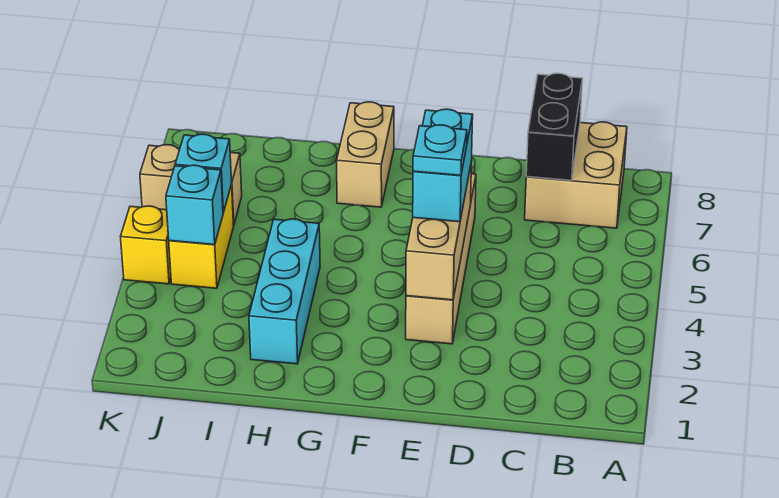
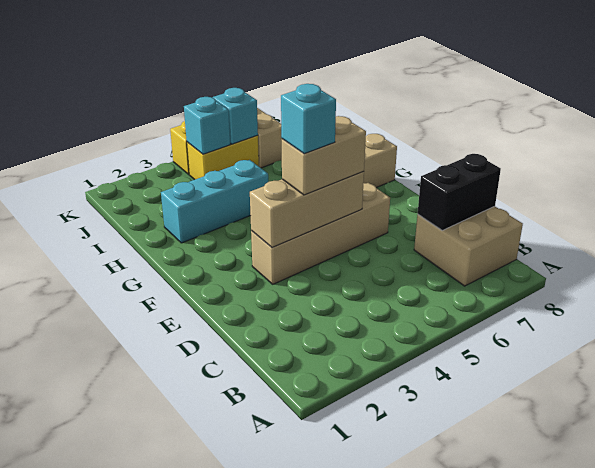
cyan 1x2 brick [413,109,473,222] -> tan 1x2 brick [282,116,366,195]
cyan 1x1 plate [413,125,467,175] -> cyan 1x1 brick [281,84,336,154]

